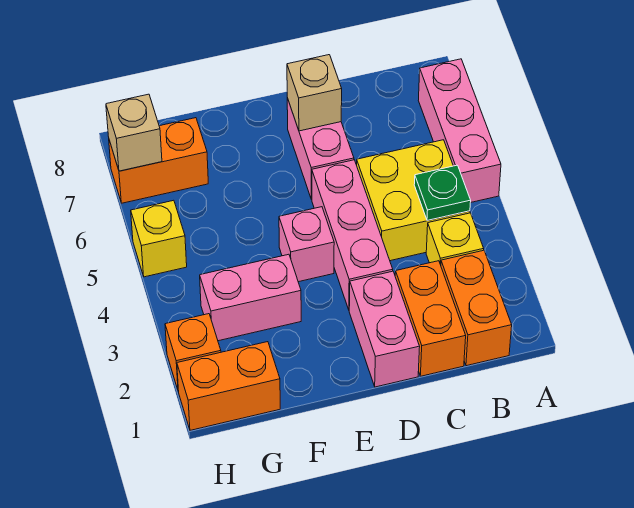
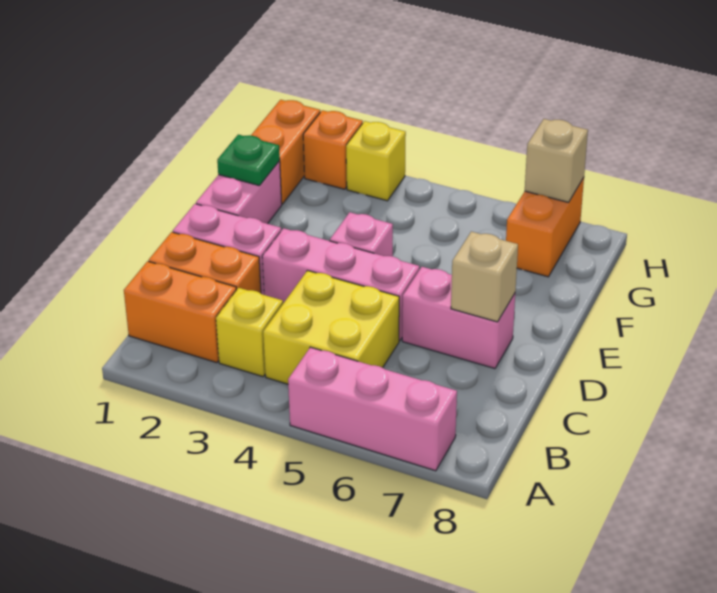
green 1x1 plate [414,165,471,221] -> green 1x1 plate moved to [217,135,280,186]
pink 1x2 brick [200,254,301,341] -> pink 1x2 brick moved to [196,161,282,224]
yellow 1x1 brick [131,200,187,277] -> yellow 1x1 brick moved to [346,121,406,201]

